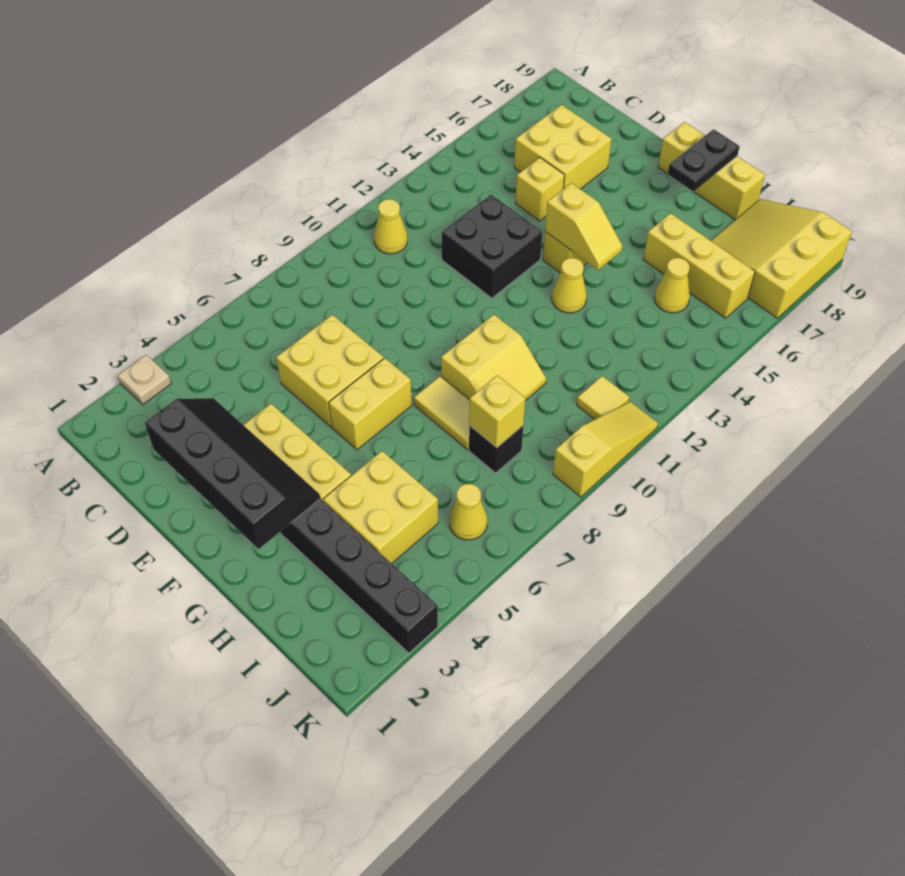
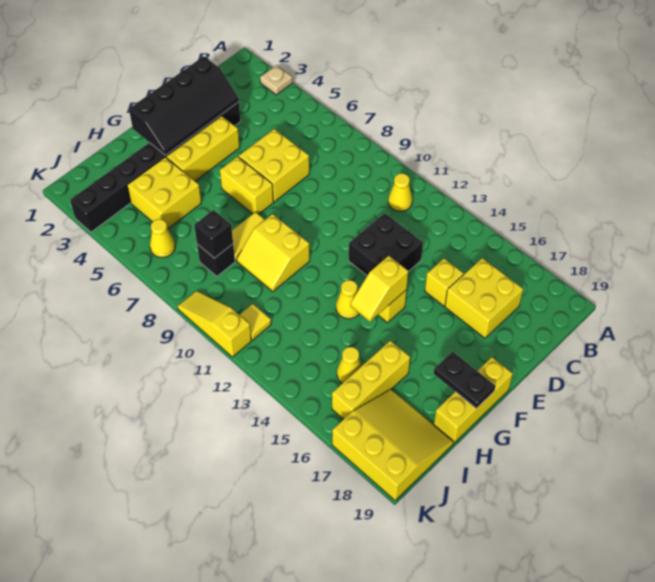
yellow 1x1 brick [469,375,525,448] -> black 1x1 brick [194,210,233,258]
yellow 1x3 slope [553,402,658,497] -> yellow 1x3 slope turned to [177,291,251,357]

